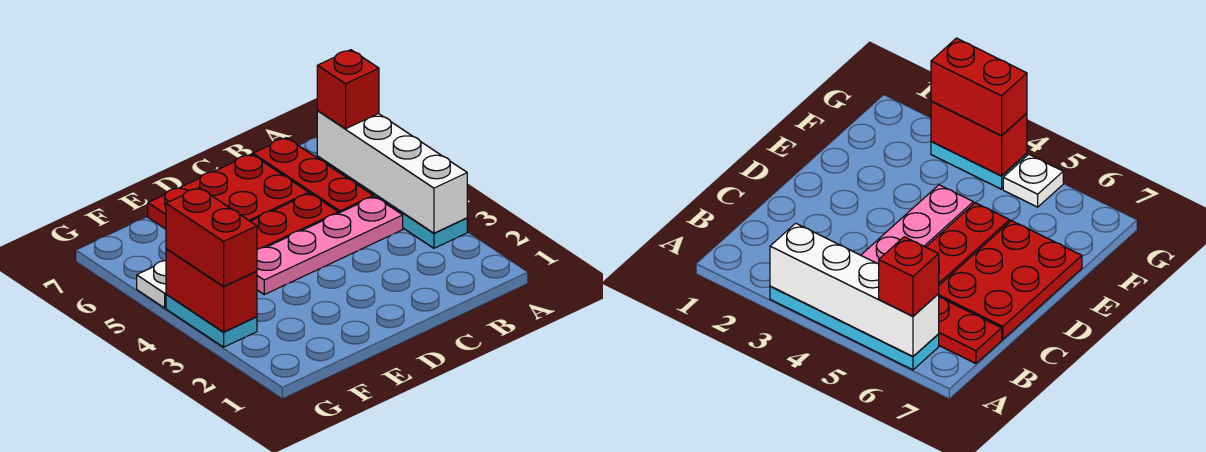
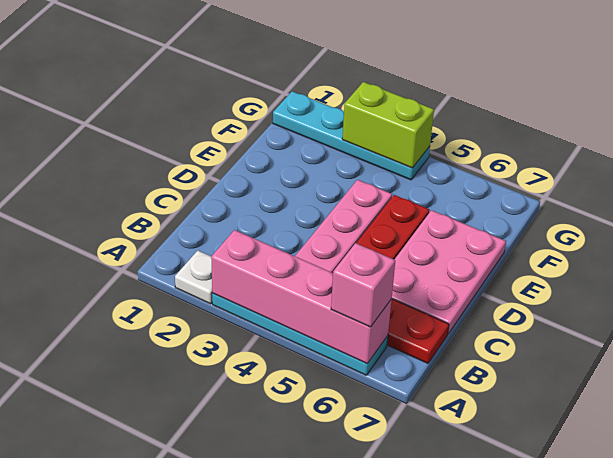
white 1x4 brick [317,111,467,233] -> pink 1x4 brick [211,230,392,364]
red 1x1 brick [317,50,379,129] -> pink 1x1 brick [331,243,395,327]
red 2x3 plate [148,154,309,229] -> pink 2x3 plate [392,210,506,334]
cyan 1x2 plate [166,294,257,347] -> cyan 1x4 plate [273,91,430,180]
red 1x2 brick [166,249,257,332] -> lime 1x2 brick [342,82,434,168]
red 1x2 brick [166,188,257,286] -> none
white 1x1 plate [137,261,166,308] -> white 1x1 plate moved to [175,251,212,304]

